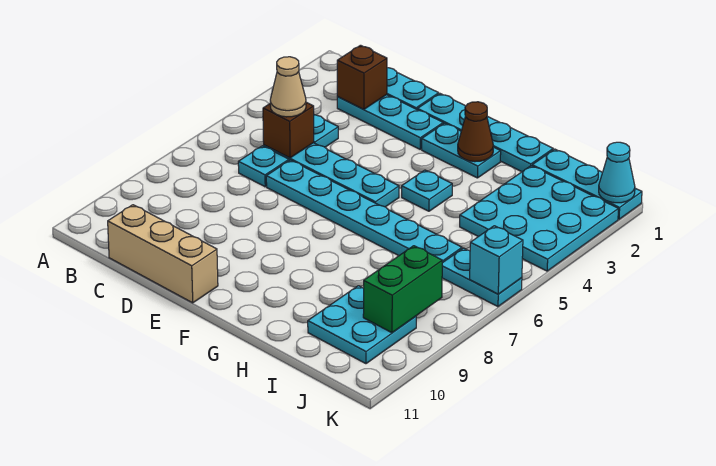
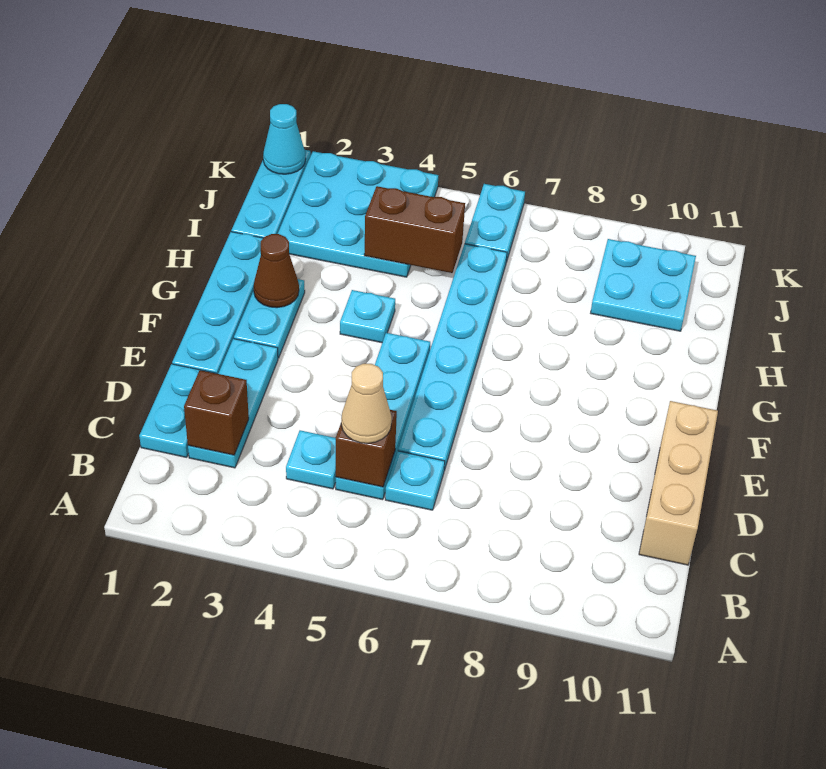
none -> brown 1x2 brick [364,186,465,273]
green 1x2 brick [363,246,442,333] -> none
cyan 1x1 brick [470,226,523,294] -> none

